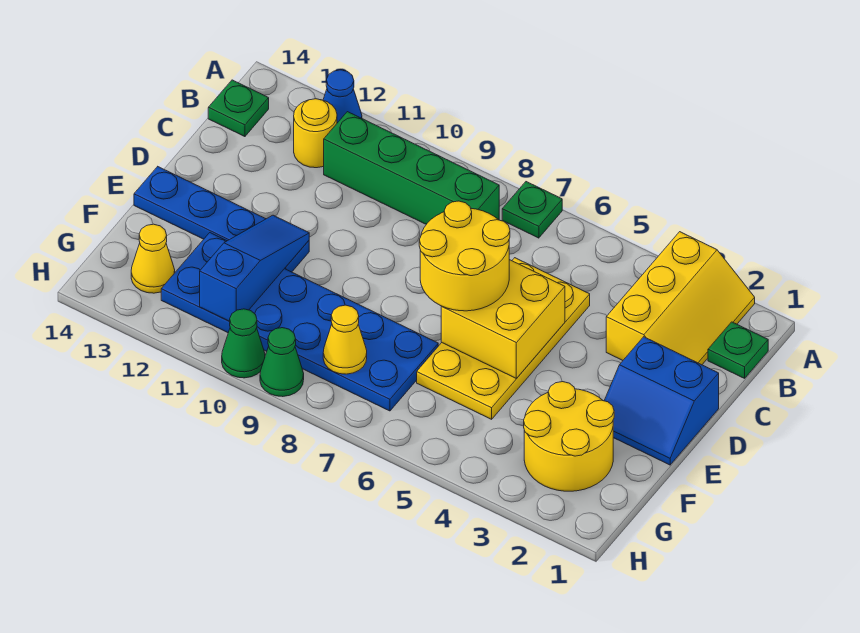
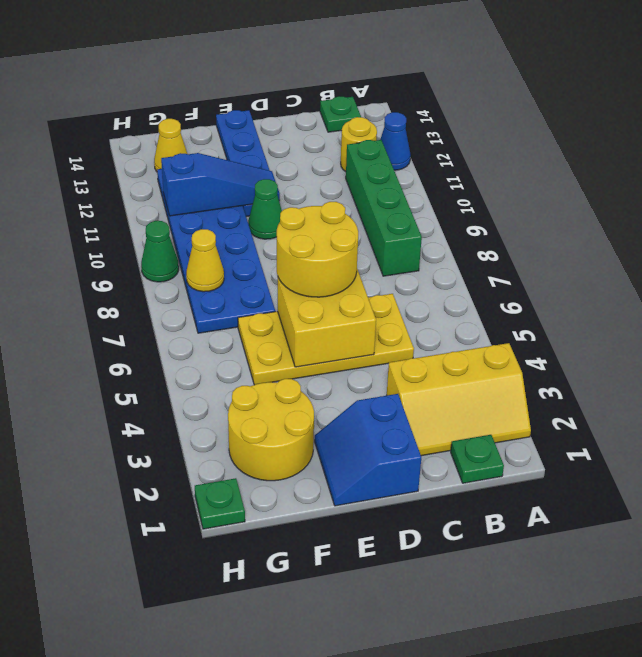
green 1x1 plate [502,182,562,238] -> green 1x1 plate moved to [195,478,245,529]
green 1x1 cone [222,309,265,378] -> green 1x1 cone moved to [248,179,282,239]

